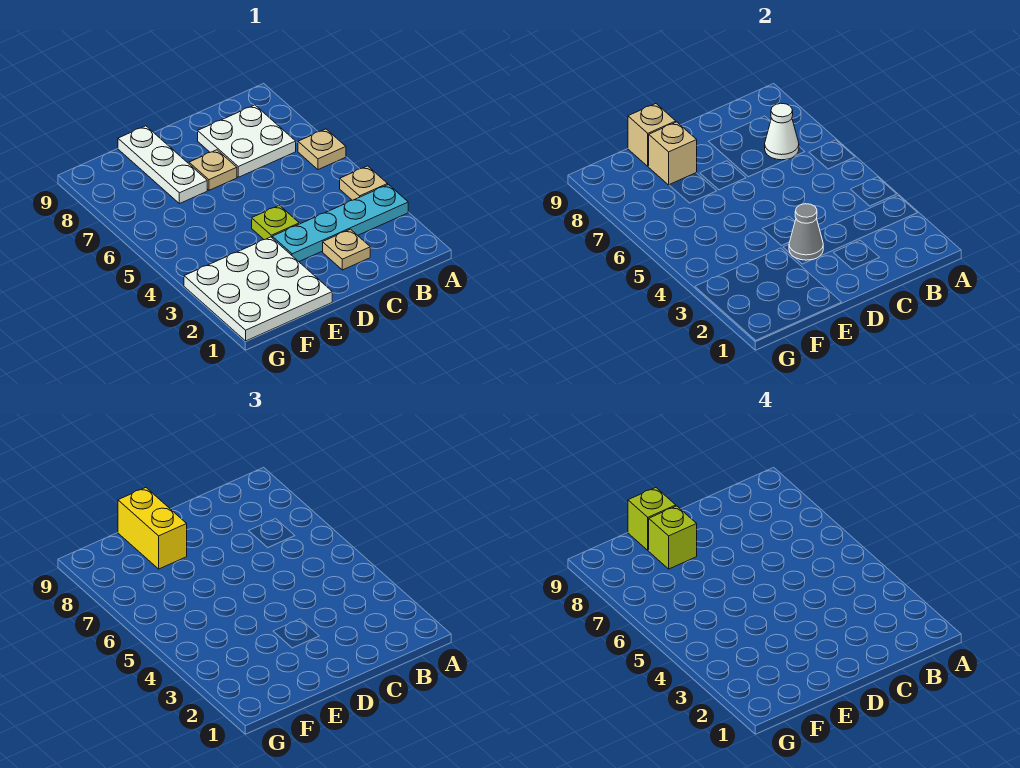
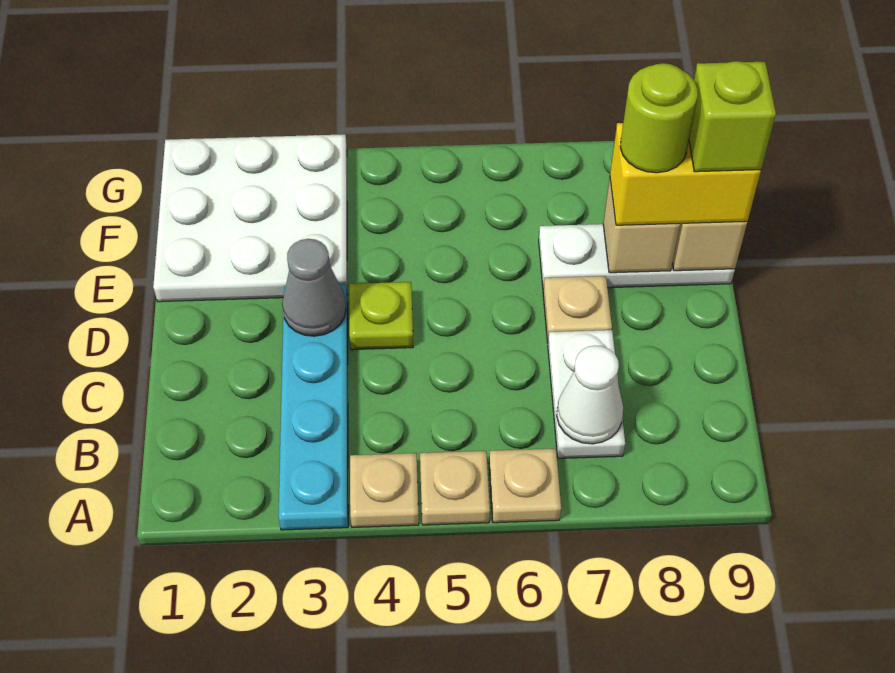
white 2x2 plate [198,105,296,177] -> white 1x2 plate [548,330,625,458]
tan 1x1 plate [323,229,370,270] -> tan 1x1 plate moved to [420,451,490,525]
lime 1x1 brick [648,506,697,569] -> lime 1x1 round brick [620,63,698,173]

